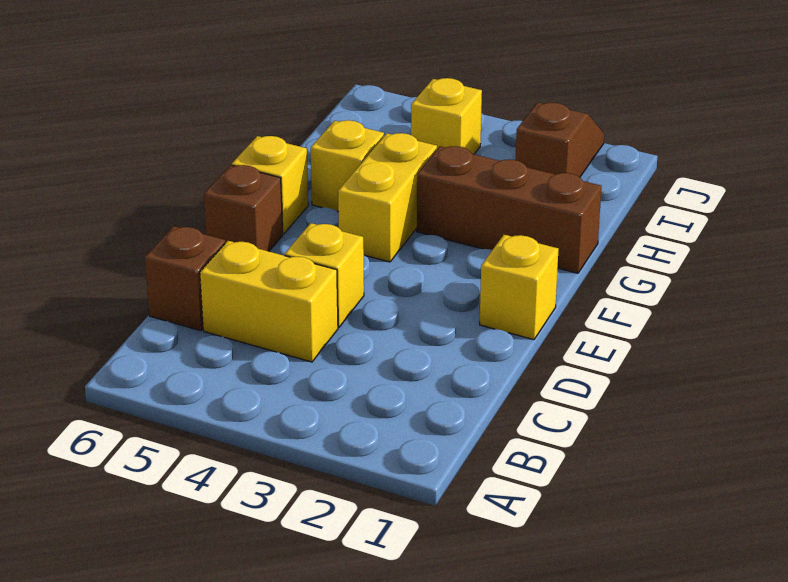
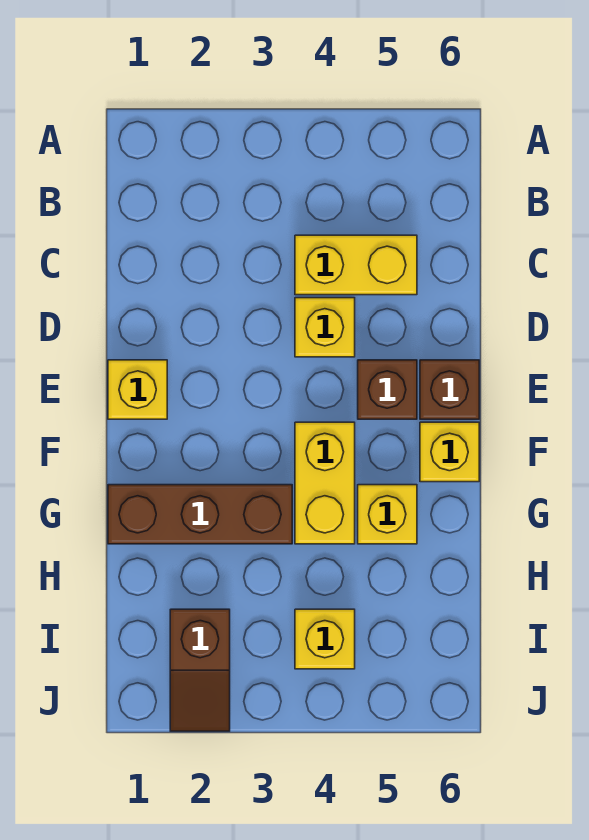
brown 1x1 brick [145,226,225,331] -> brown 1x1 brick moved to [358,360,417,419]

